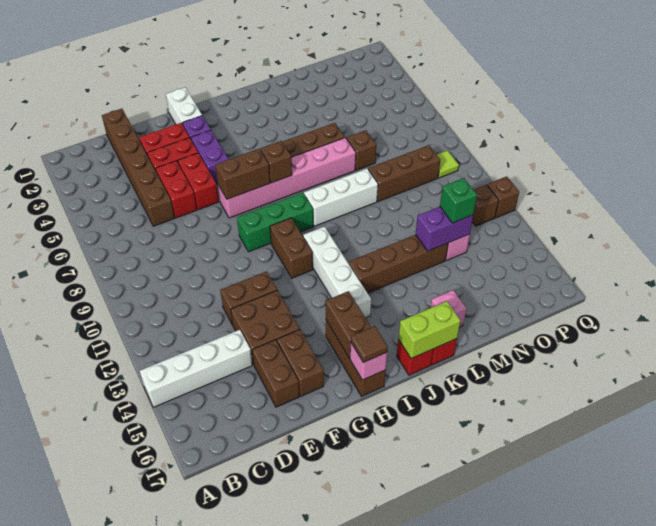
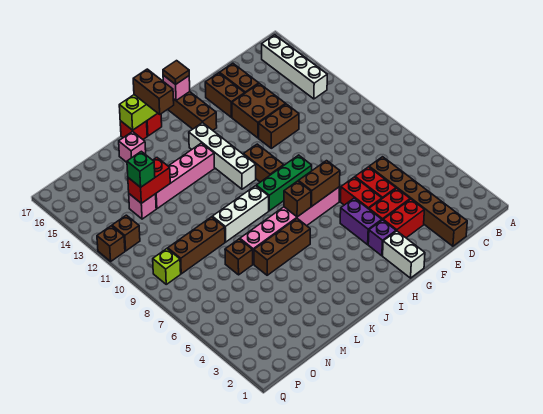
white 1x4 brick [140,330,252,407] -> white 1x4 brick turned to [262,35,327,99]
brown 1x2 brick [325,291,371,358] -> brown 1x2 brick moved to [133,69,174,114]
brown 1x4 brick [348,235,448,293] -> pink 1x4 brick [156,143,215,209]
purple 1x2 brick [415,207,473,251] -> red 1x2 brick [128,158,170,203]
lime 1x1 tile [437,150,459,178] -> lime 1x1 brick [153,249,181,284]

